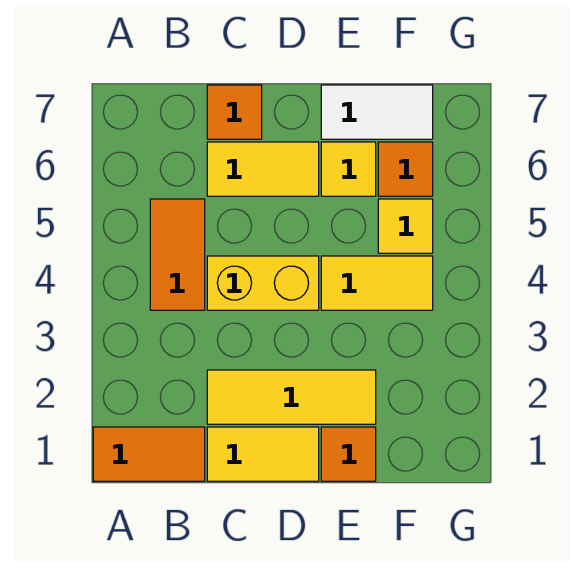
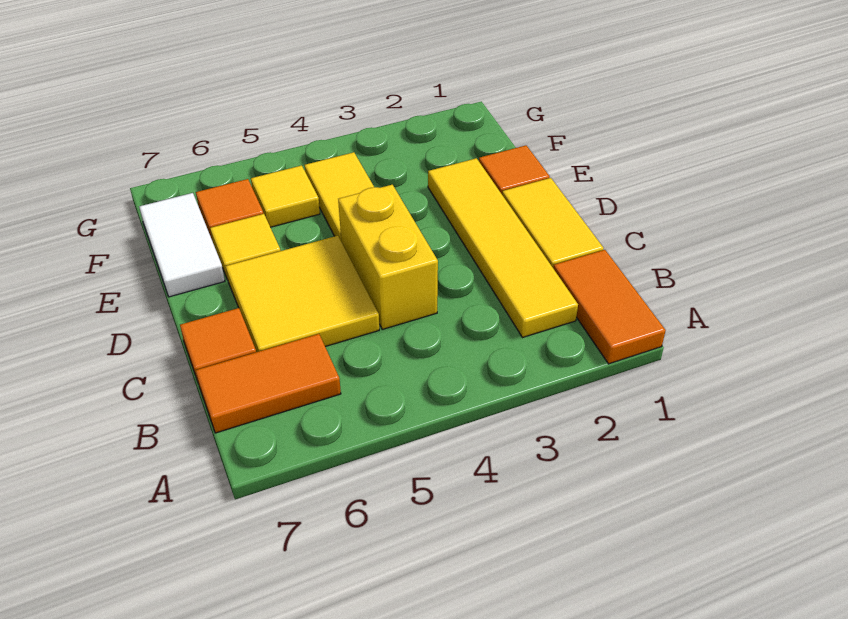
orange 1x2 tile [150,199,205,310] -> orange 1x2 tile moved to [196,334,341,433]
yellow 1x3 tile [207,370,376,424] -> yellow 1x4 tile [428,158,578,338]
yellow 1x2 tile [207,142,319,196] -> yellow 2x2 tile [226,236,379,352]

